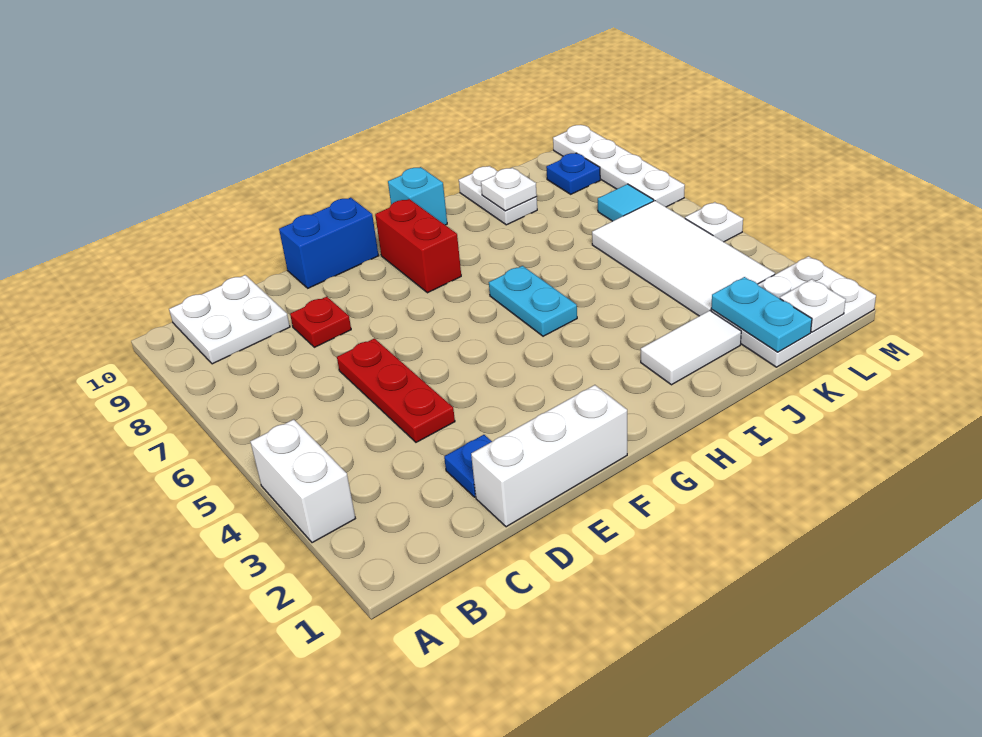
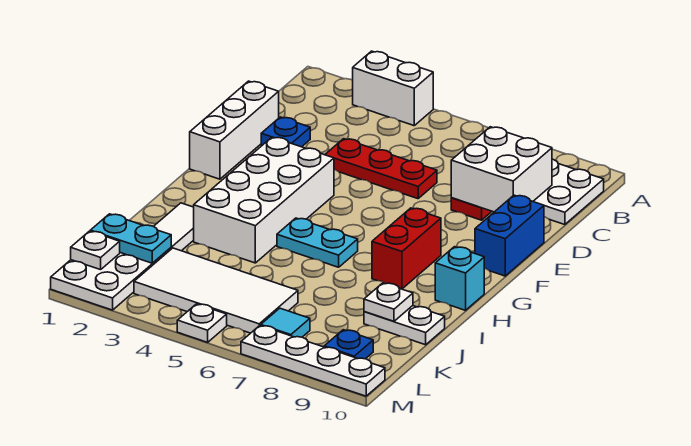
none -> white 2x2 brick [451,127,552,212]
none -> white 2x4 brick [194,137,334,263]
red 1x2 brick [375,199,461,293] -> red 1x2 brick turned to [372,208,441,289]

